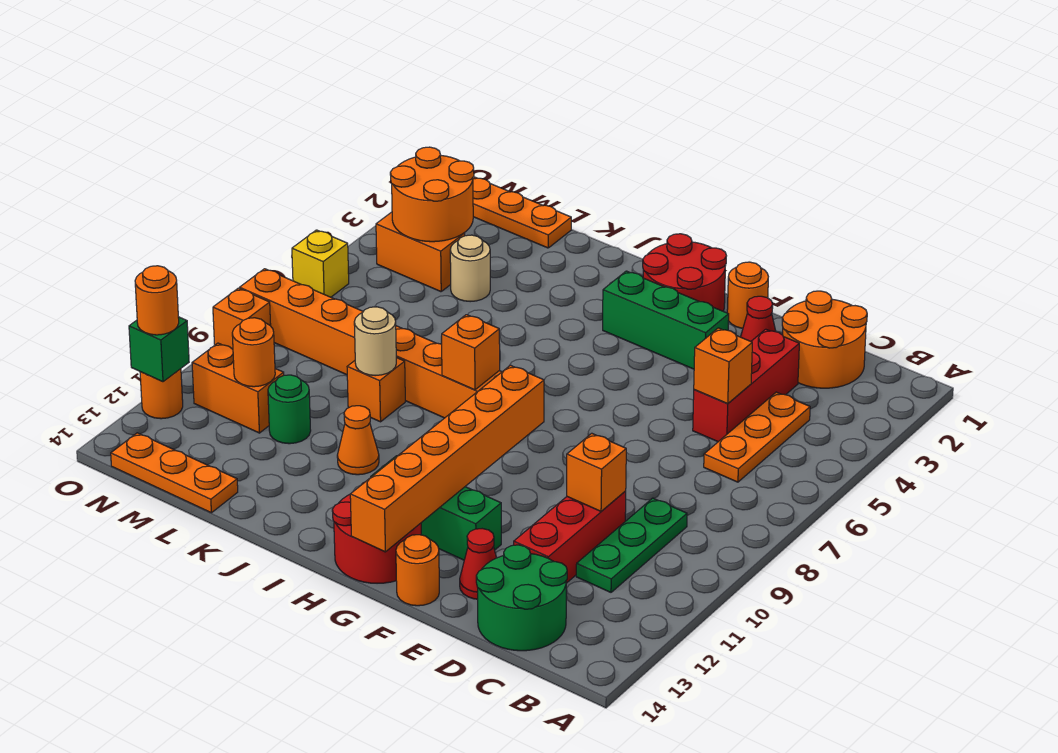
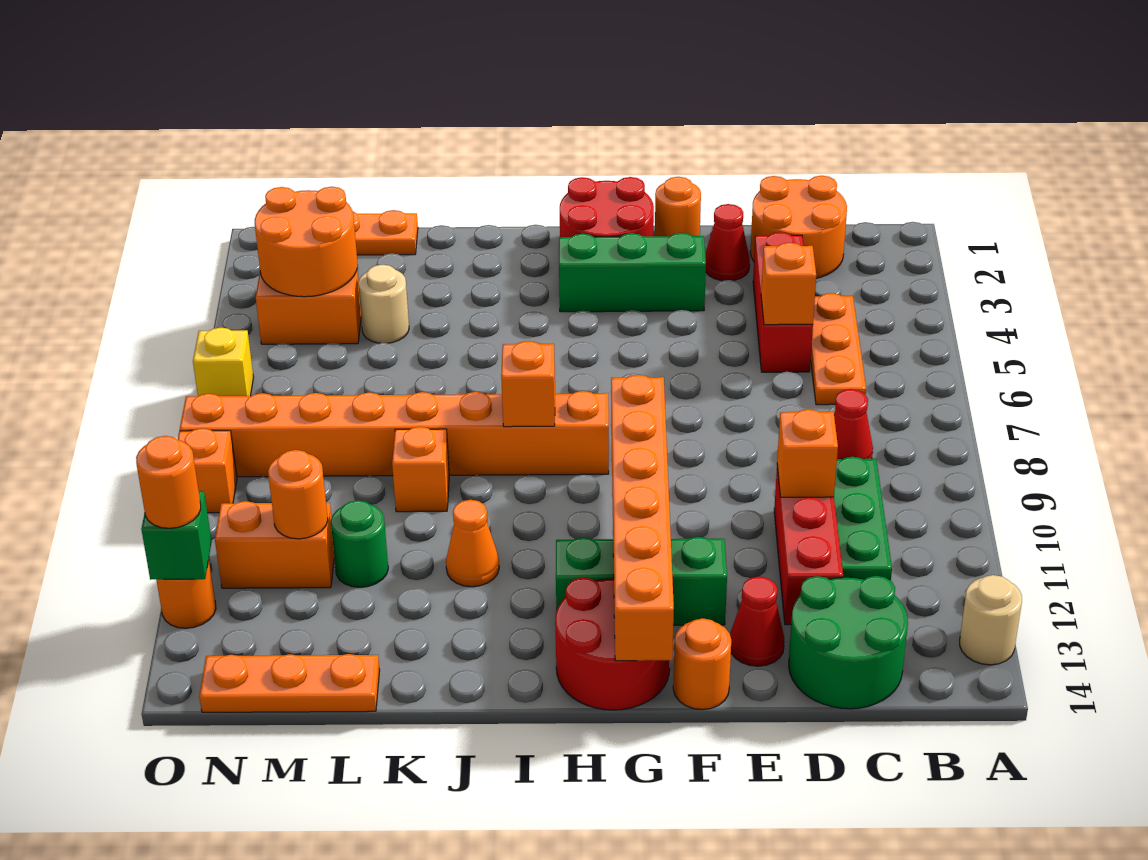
none -> red 1x1 cone [834,389,873,459]
tan 1x1 round brick [354,307,396,376] -> tan 1x1 round brick moved to [960,575,1022,665]

